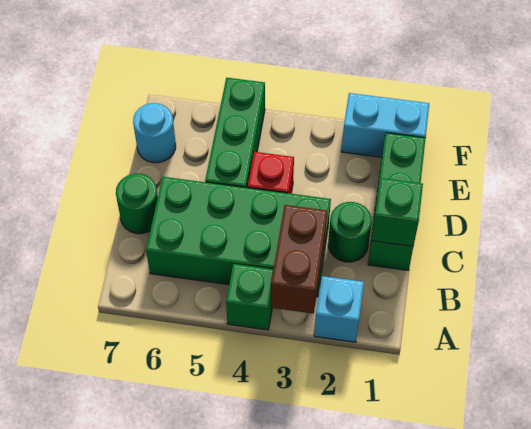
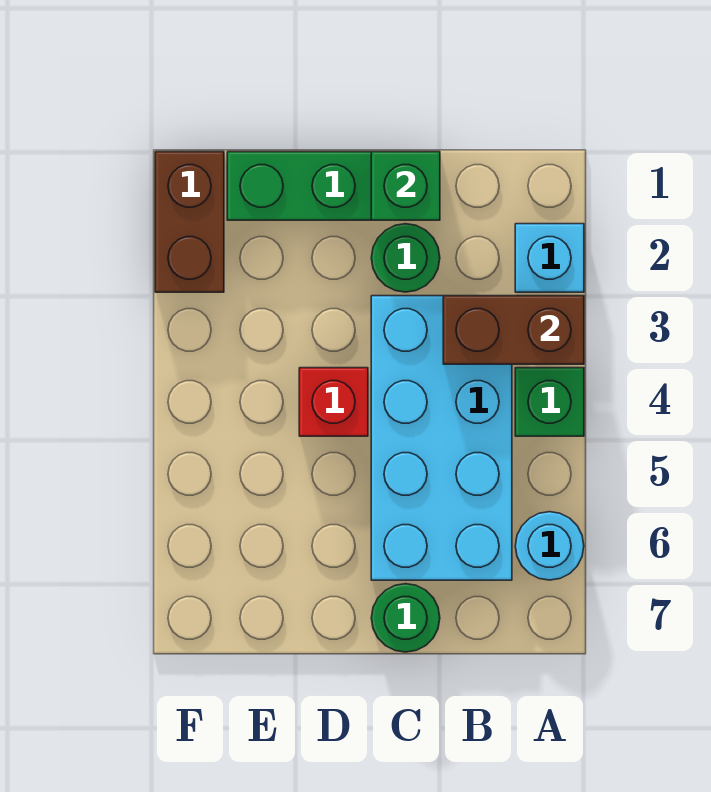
green 2x4 brick [146,177,331,297] -> cyan 2x4 brick [371,296,512,580]
green 1x3 brick [205,78,265,188] -> none
cyan 1x1 round brick [133,103,176,163] -> cyan 1x1 round brick moved to [515,512,584,580]
cyan 1x2 brick [342,93,429,157] -> brown 1x2 brick [155,152,224,292]

